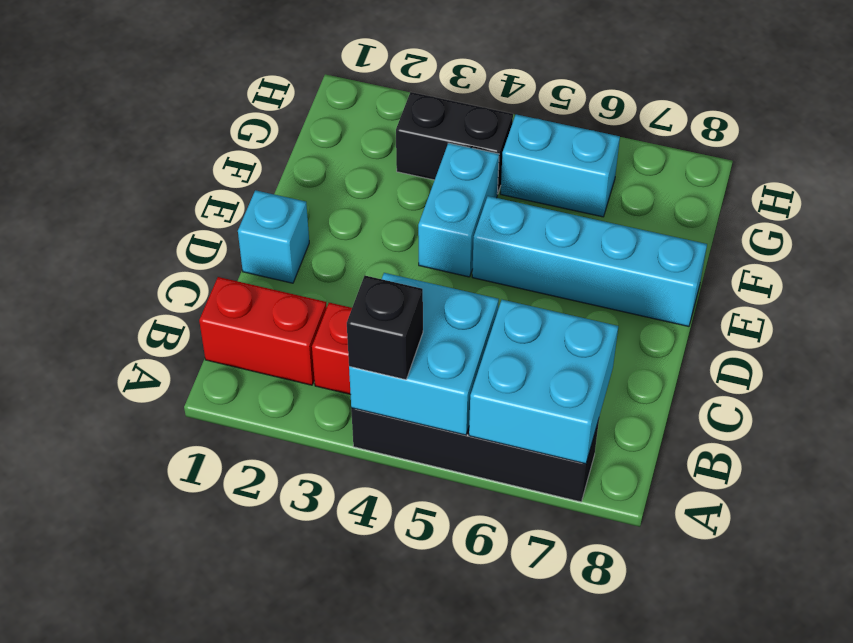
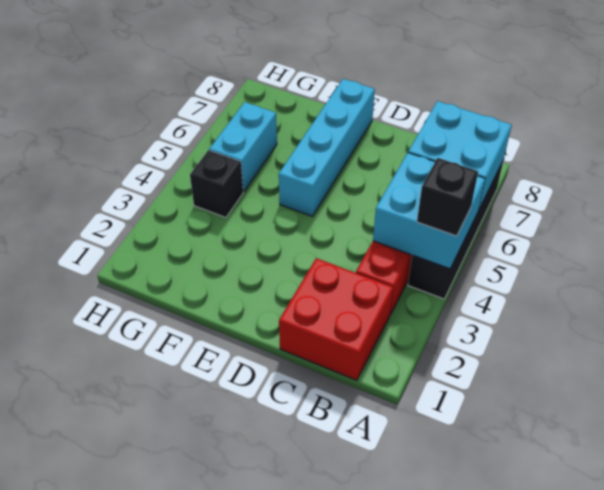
red 1x2 brick [199,277,327,385] -> red 2x2 brick [279,258,393,380]
cyan 1x1 brick [238,190,309,283] -> none
cyan 1x2 brick [418,143,499,277] -> none
black 1x2 brick [396,92,513,194] -> black 1x1 brick [190,150,243,217]

